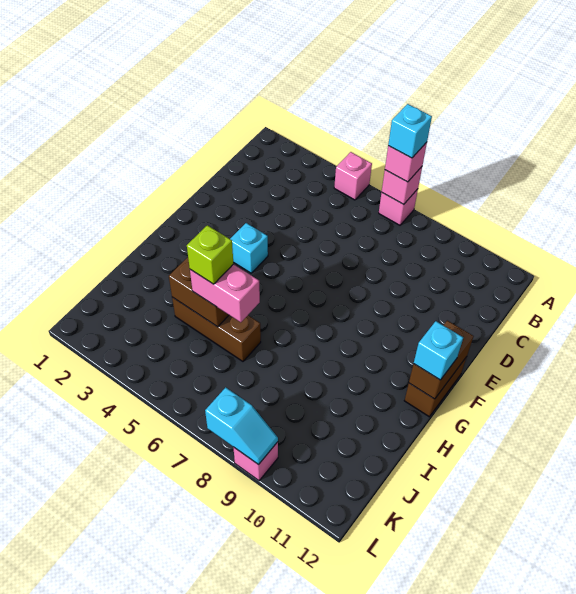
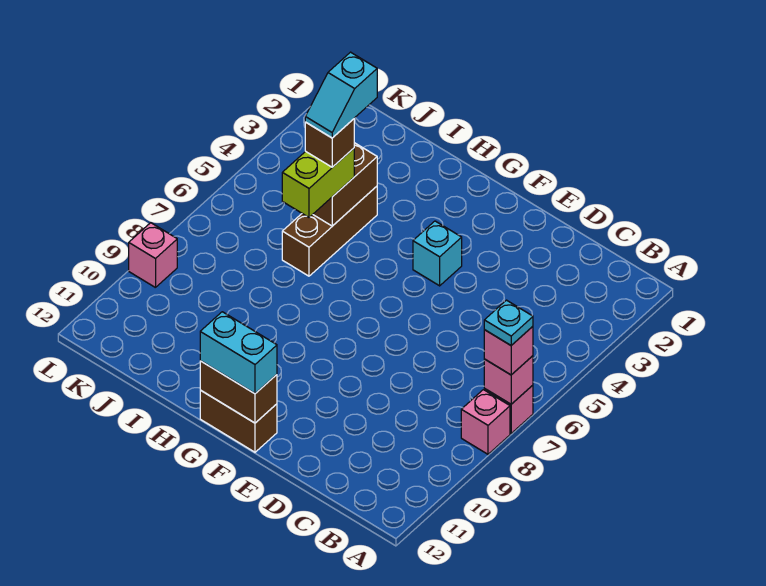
pink 1x1 brick [334,152,372,200] -> pink 1x1 brick moved to [461,390,510,454]
cyan 1x1 brick [388,104,432,158] -> cyan 1x1 plate [484,300,533,345]
cyan 1x1 brick [414,321,463,380] -> cyan 1x2 brick [200,312,277,394]
pink 1x2 brick [190,264,260,322] -> lime 1x2 brick [282,148,354,217]
lime 1x1 brick [187,225,233,284] -> brown 1x1 brick [305,119,354,167]
cyan 1x2 slope [205,387,278,465] -> cyan 1x2 slope moved to [305,52,377,138]

